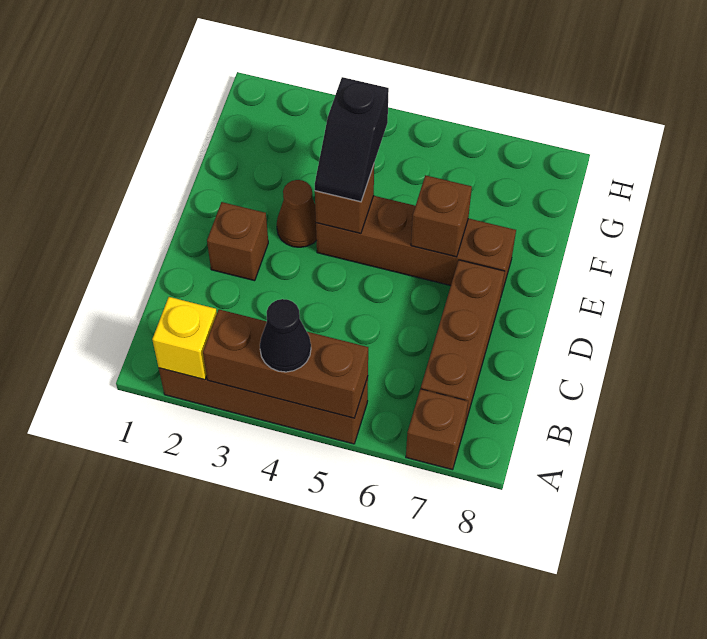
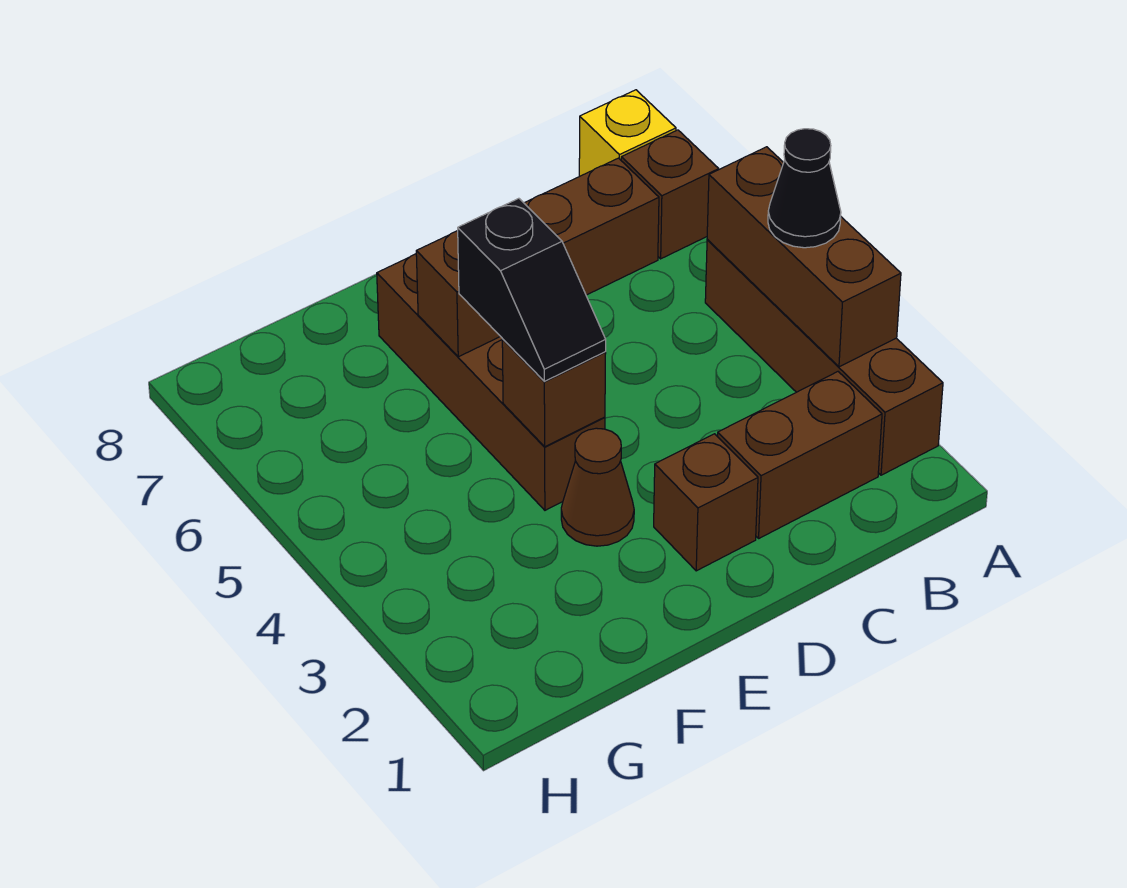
yellow 1x1 brick [152,297,217,380] -> yellow 1x1 brick moved to [579,90,676,176]
none -> brown 1x2 brick [717,372,882,538]
black 1x2 slope [315,77,389,202] -> black 1x2 slope turned to [458,198,606,381]

